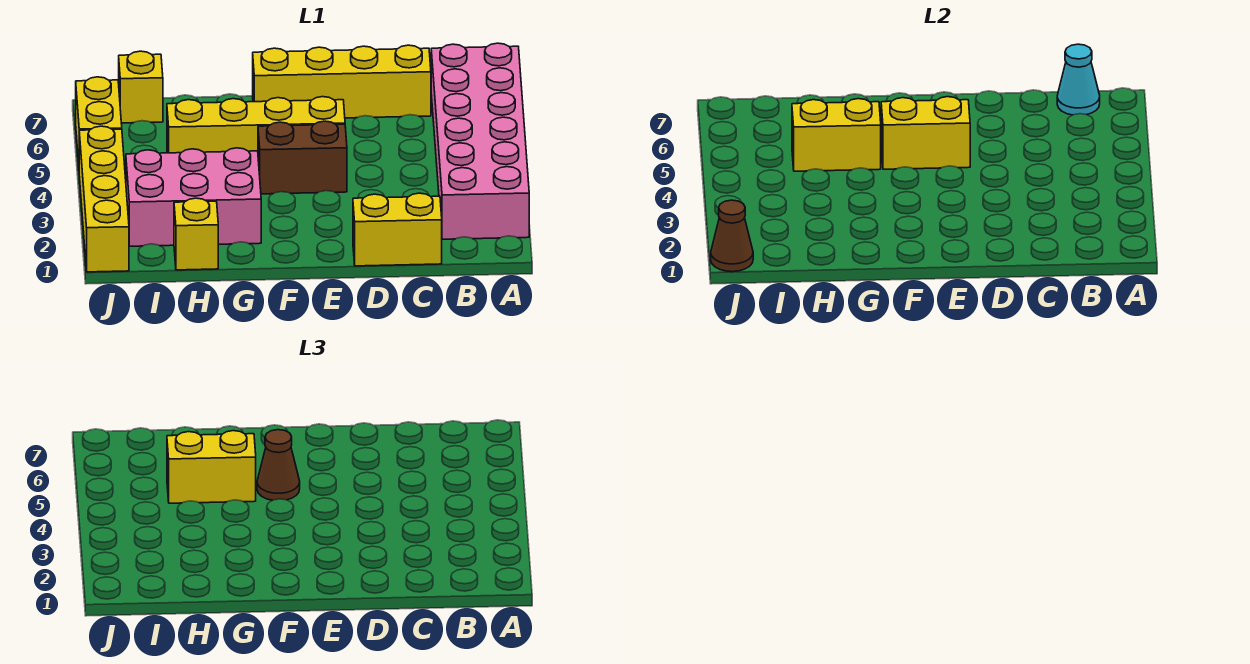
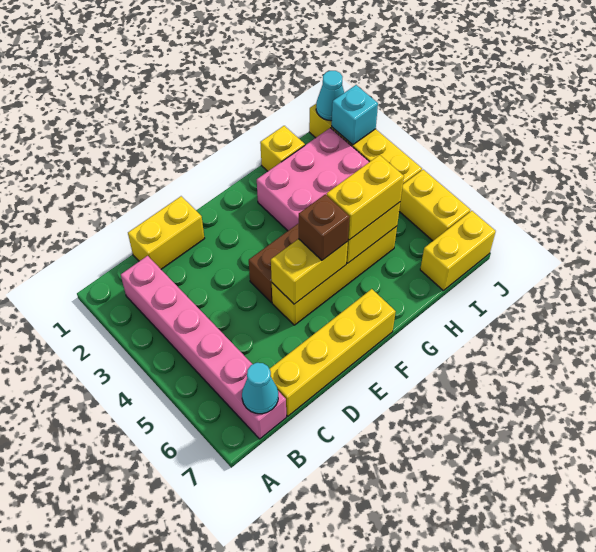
pink 2x6 brick [431,43,529,239] -> pink 1x6 brick [121,256,286,439]
brown 1x1 cone [257,430,300,500] -> brown 1x1 brick [299,194,350,260]
yellow 1x1 brick [119,51,163,123] -> yellow 1x2 brick [420,211,496,290]
brown 1x1 cone [711,200,753,272] -> cyan 1x1 cone [316,71,344,121]
none -> cyan 1x1 brick [332,85,378,145]

